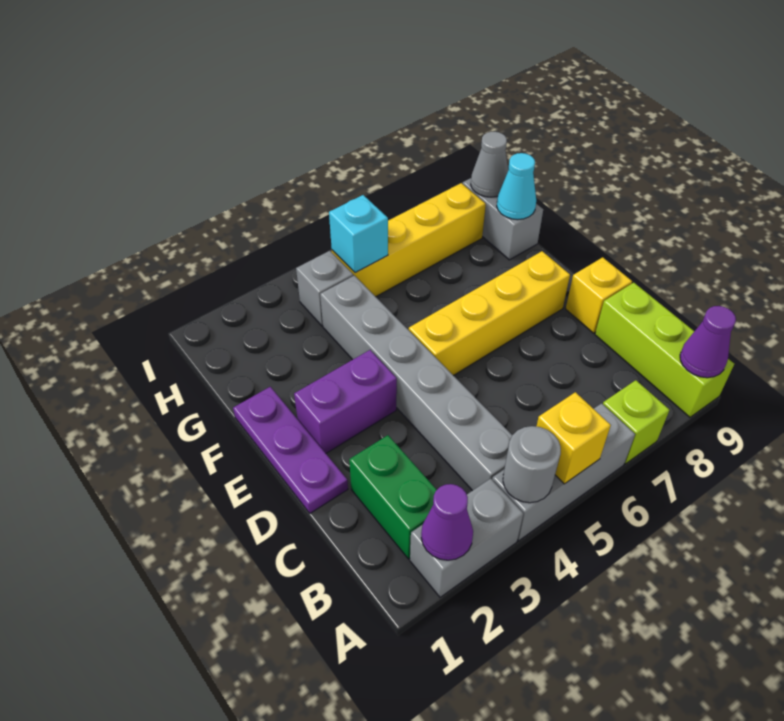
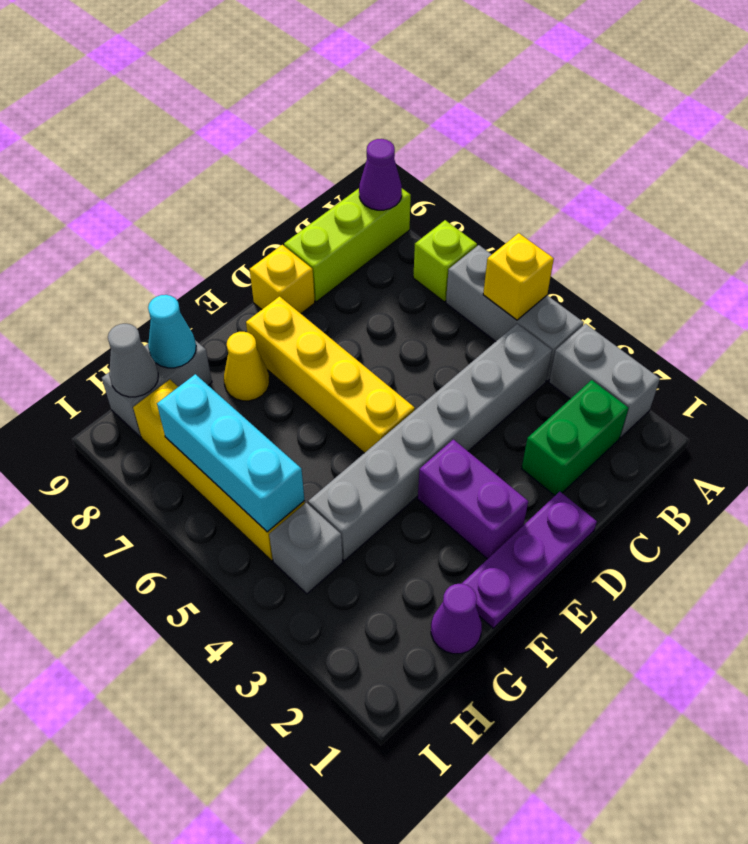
purple 1x1 cone [421,484,473,560] -> purple 1x1 cone moved to [431,584,482,654]
grey 1x1 round brick [503,426,561,503] -> none
none -> yellow 1x1 cone [224,332,269,401]
cyan 1x1 brick [329,195,388,273] -> cyan 1x3 brick [157,374,304,532]

